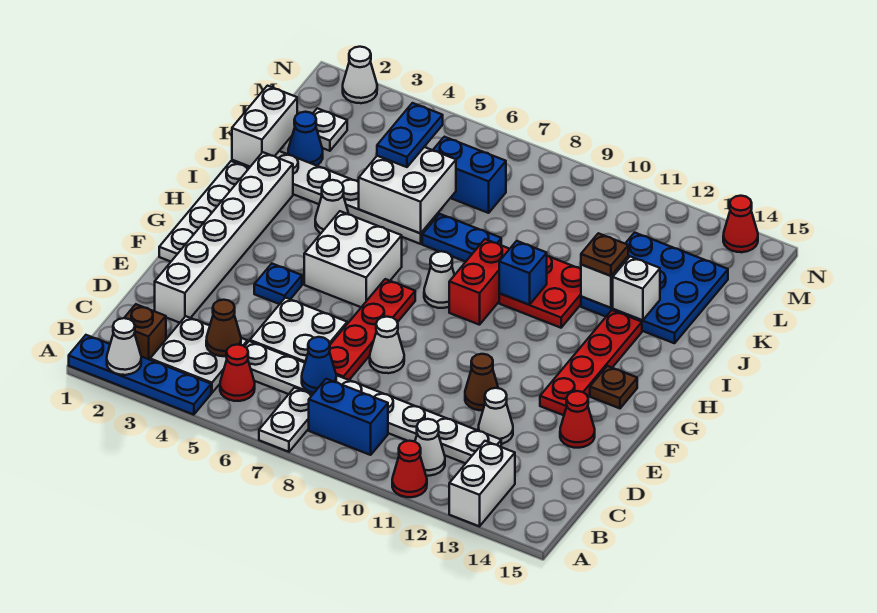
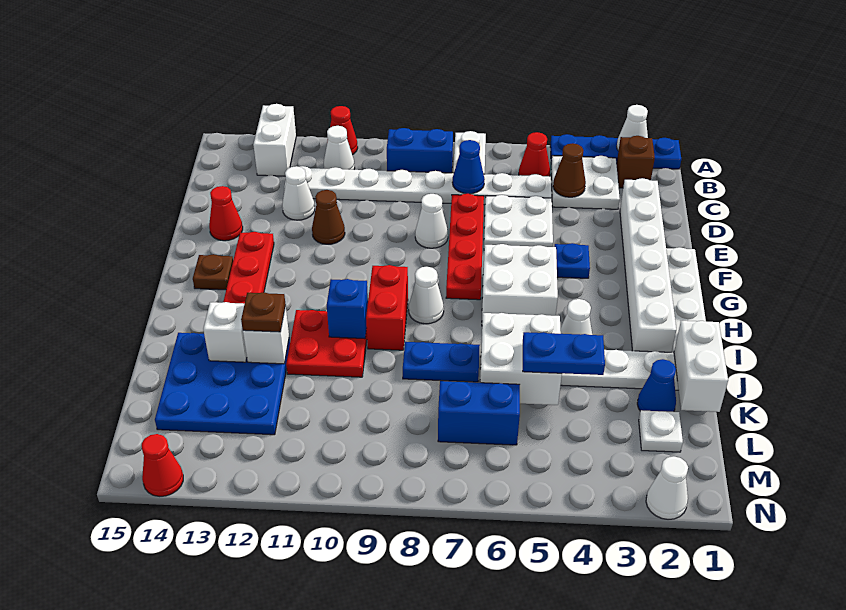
blue 1x2 plate [377,103,443,167] -> blue 1x2 plate turned to [523,332,605,375]

